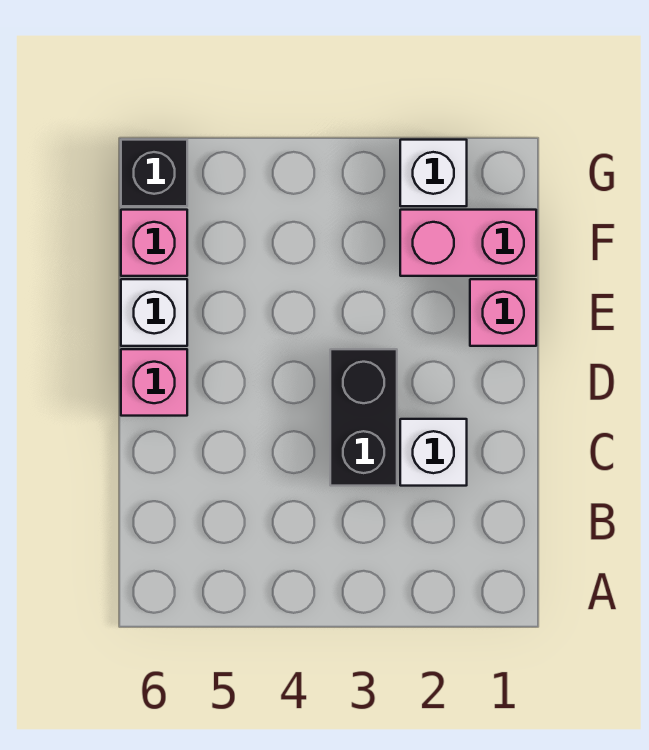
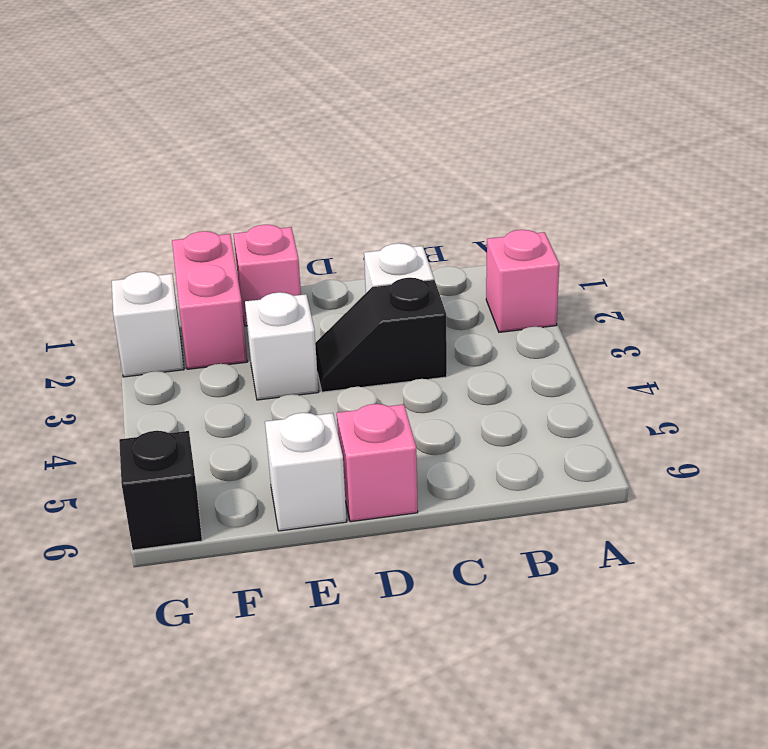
black 1x2 brick [330,349,397,486] -> black 1x2 slope [315,278,447,392]
none -> white 1x1 brick [245,292,319,400]
pink 1x1 brick [121,210,187,276] -> pink 1x1 brick moved to [486,230,559,332]

